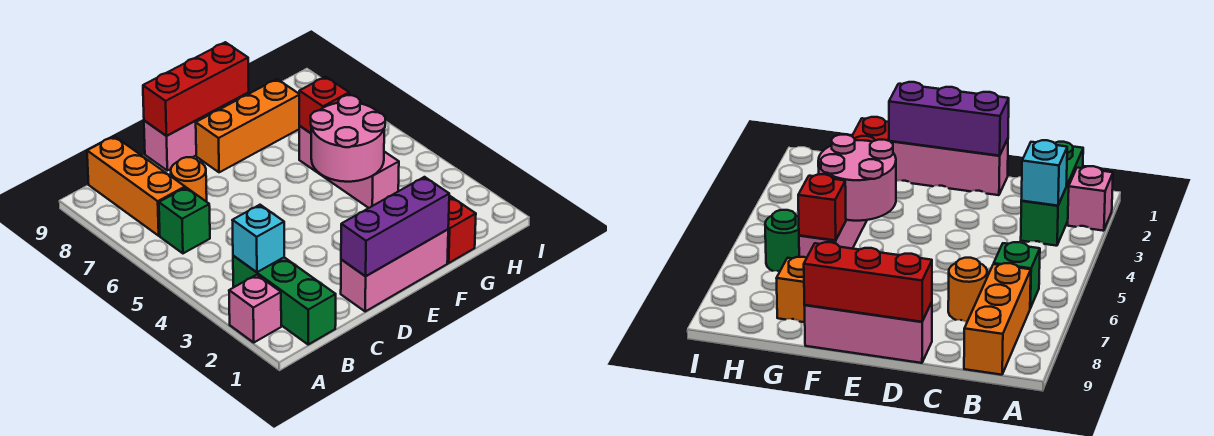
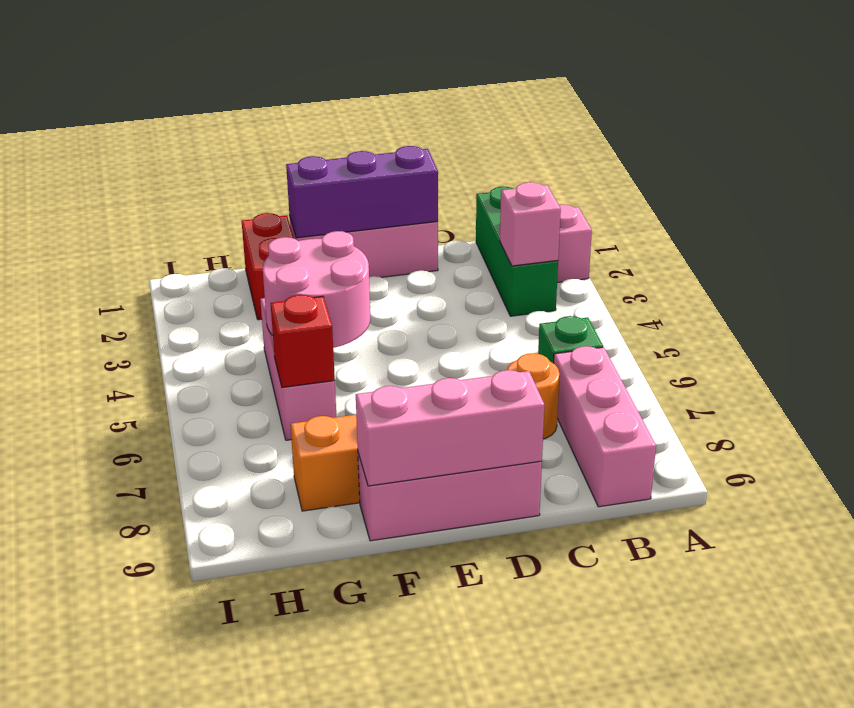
cyan 1x1 brick [232,205,284,272] -> pink 1x1 brick [500,182,561,266]
orange 1x3 brick [87,136,185,236] -> pink 1x3 brick [554,346,656,507]
red 1x3 brick [143,42,249,136] -> pink 1x3 brick [356,370,545,486]
green 1x1 round brick [765,210,799,272] -> none

